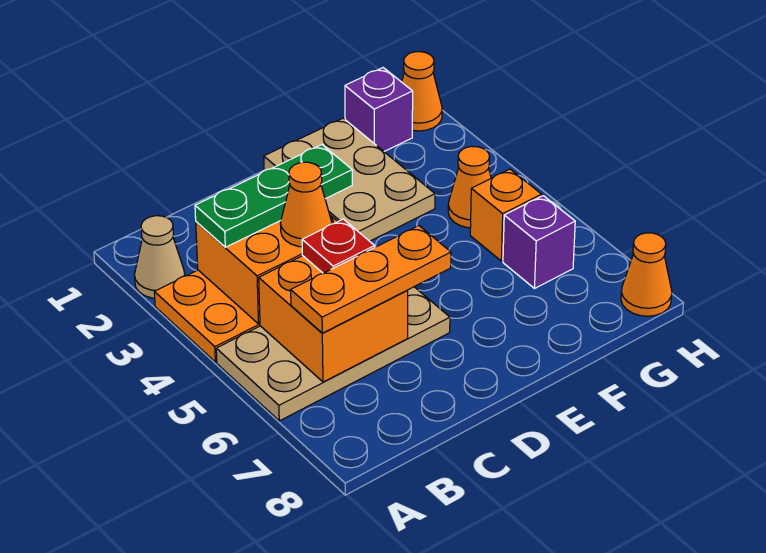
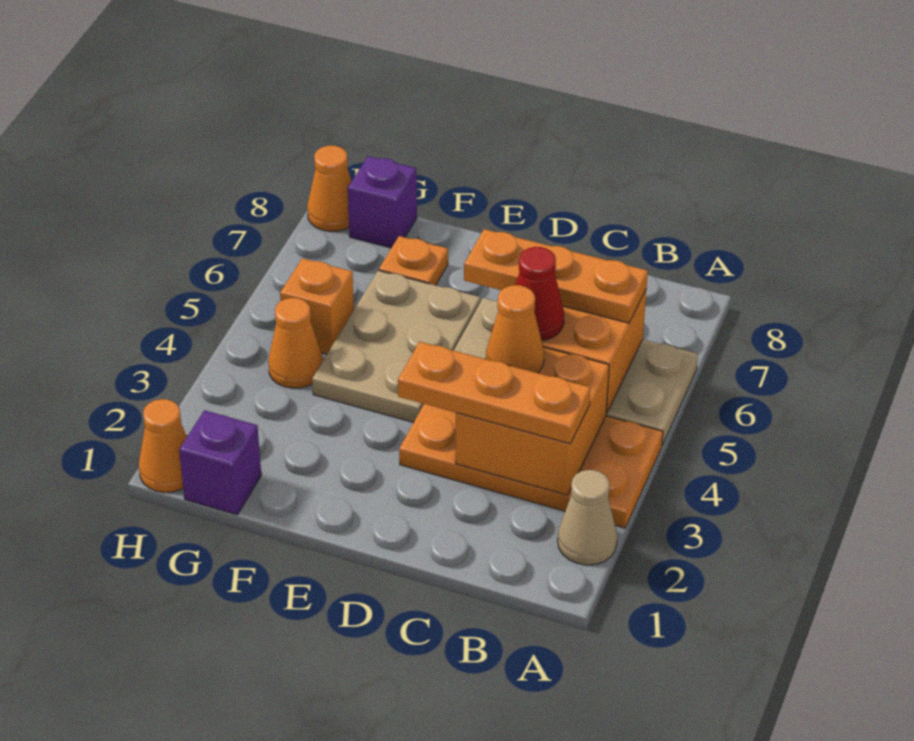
green 1x3 plate [195,145,352,247] -> orange 1x3 plate [398,342,591,444]
red 1x1 plate [302,219,375,273] -> red 1x1 cone [516,247,564,341]
tan 2x3 plate [264,118,435,241] -> tan 2x3 plate moved to [312,270,480,423]
none -> orange 1x1 plate [379,236,448,285]
purple 1x1 brick [503,196,575,288] -> purple 1x1 brick moved to [348,156,417,248]

